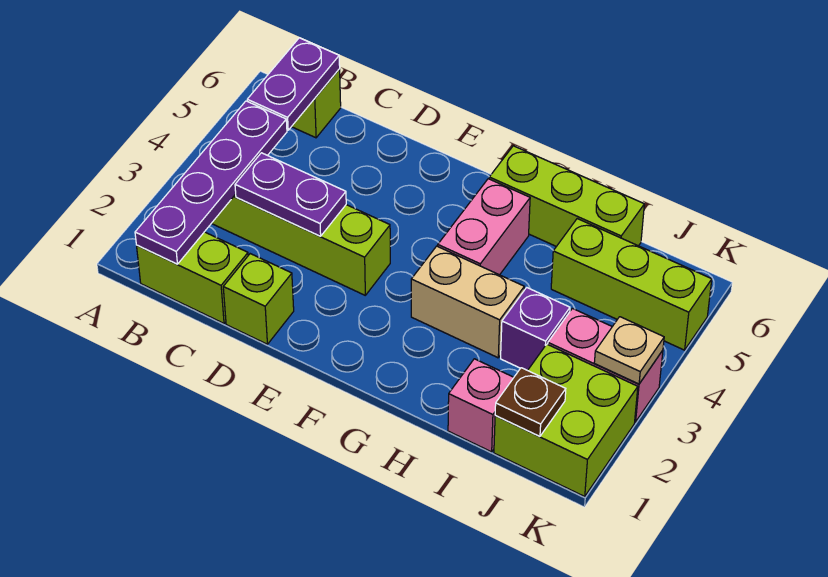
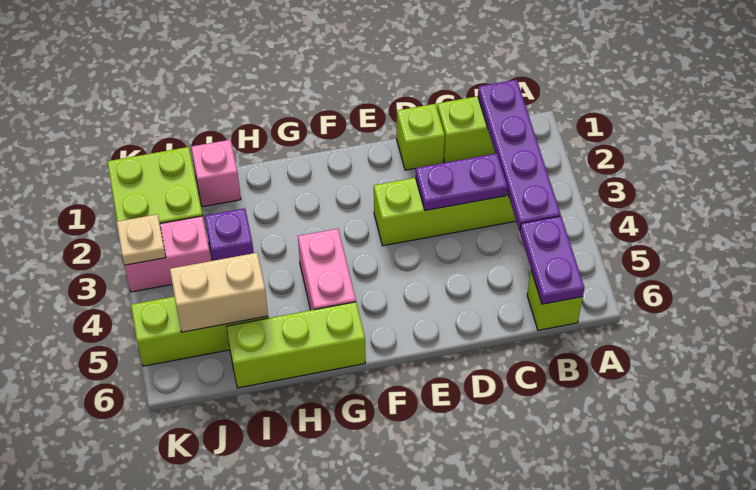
tan 1x2 brick [411,246,524,358] -> tan 1x2 brick moved to [170,253,268,332]
brown 1x1 plate [495,368,566,437] -> none

